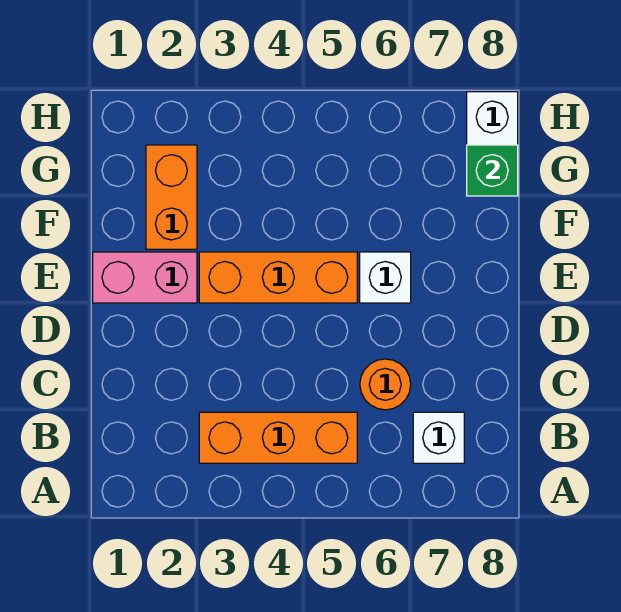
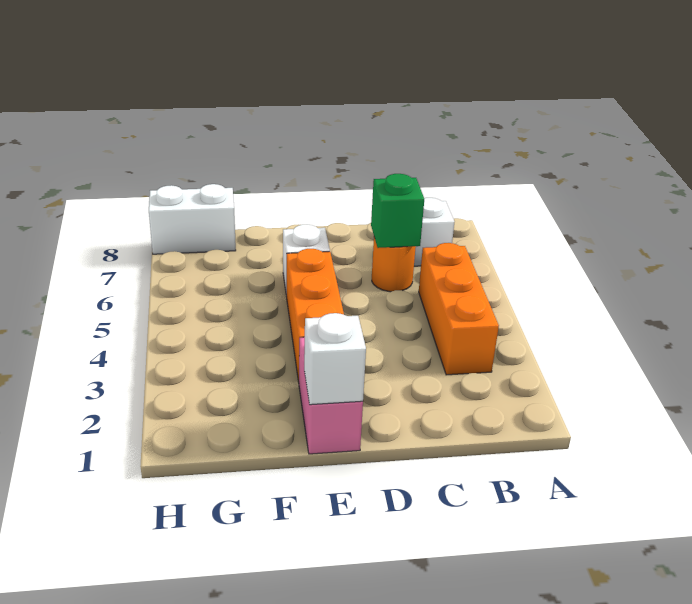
none -> white 1x1 brick [304,313,366,405]
orange 1x2 brick [146,145,197,249] -> none
green 1x1 brick [467,145,518,196] -> green 1x1 brick moved to [371,174,424,248]

